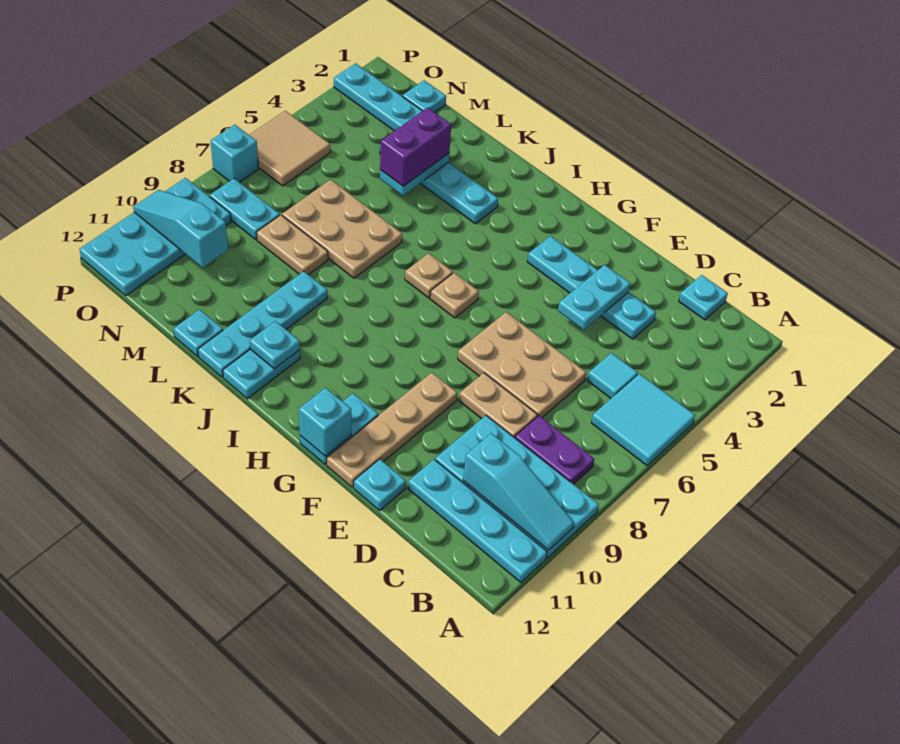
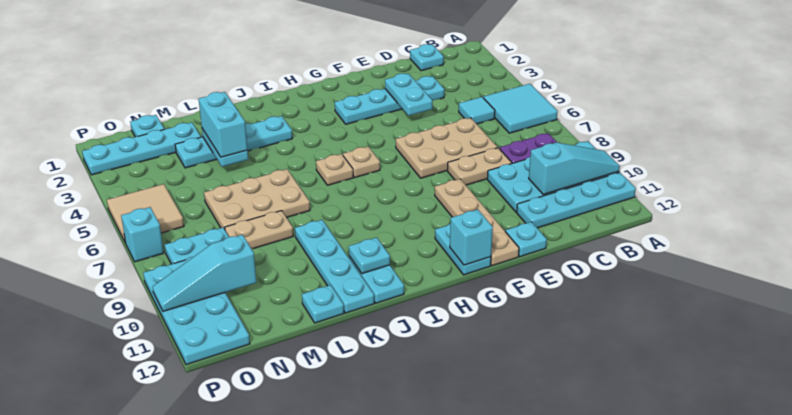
purple 1x2 brick [380,108,451,186] -> cyan 1x2 brick [199,92,247,157]

